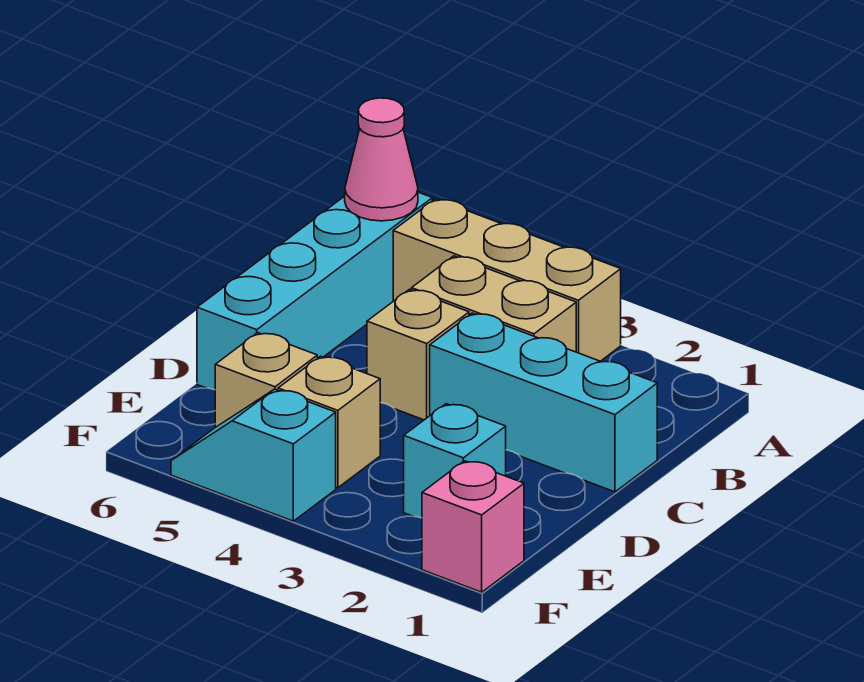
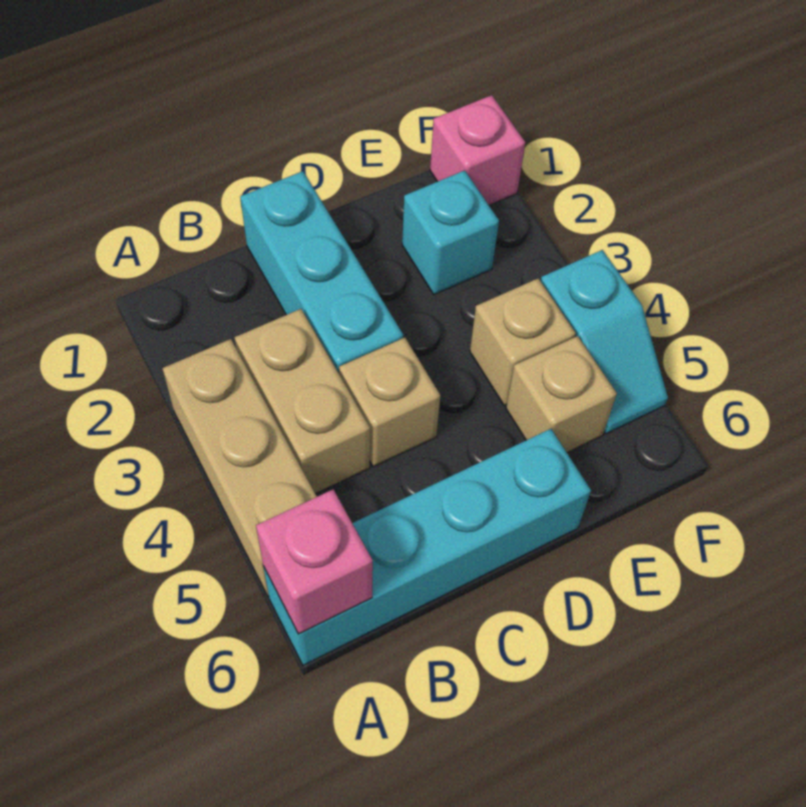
pink 1x1 cone [345,98,418,221] -> pink 1x1 brick [256,490,373,634]

